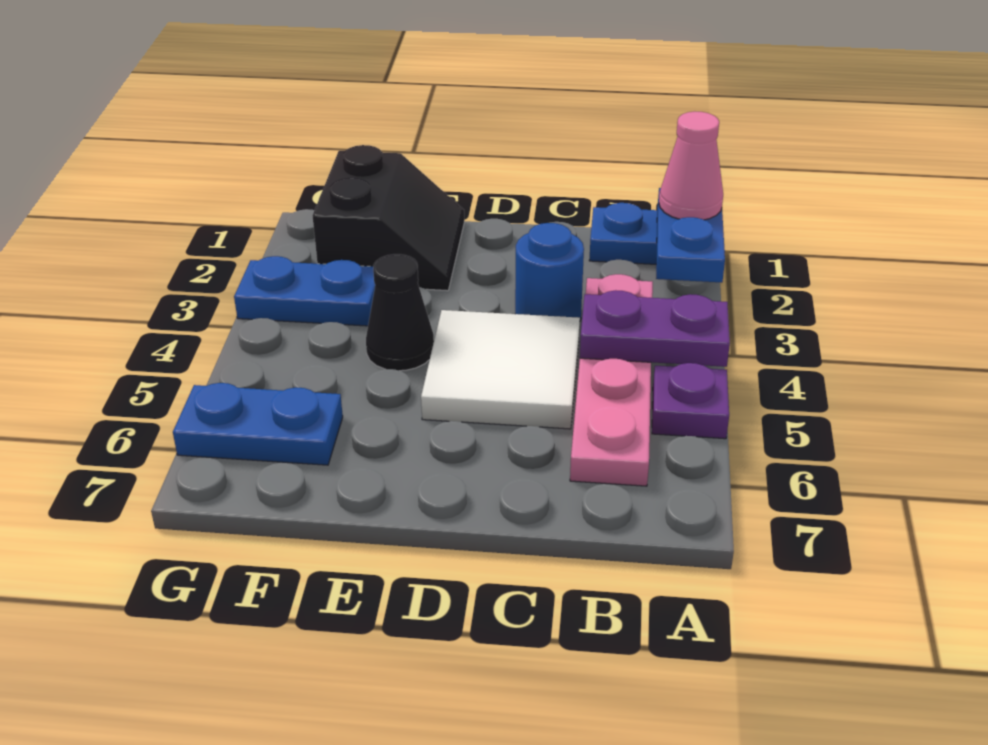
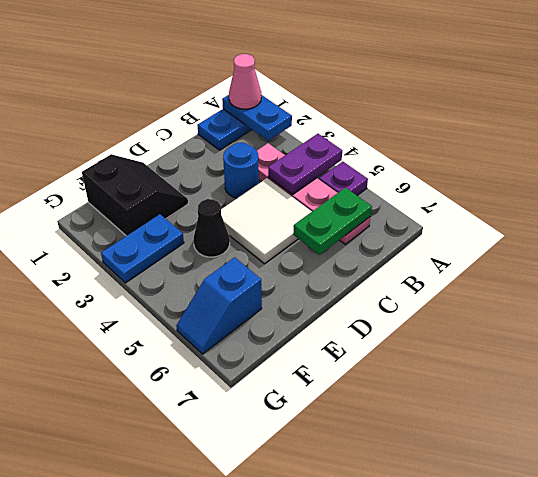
none -> green 1x2 plate [293,188,372,255]
blue 1x2 plate [173,383,343,465] -> blue 1x2 slope [176,257,262,354]

